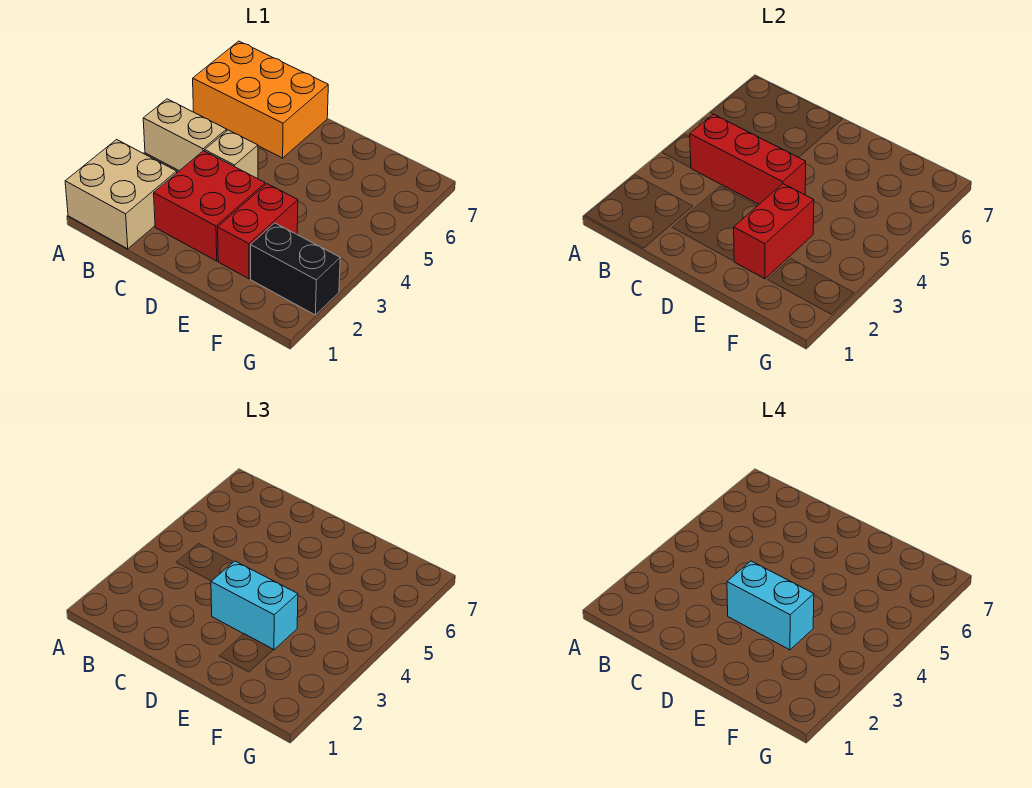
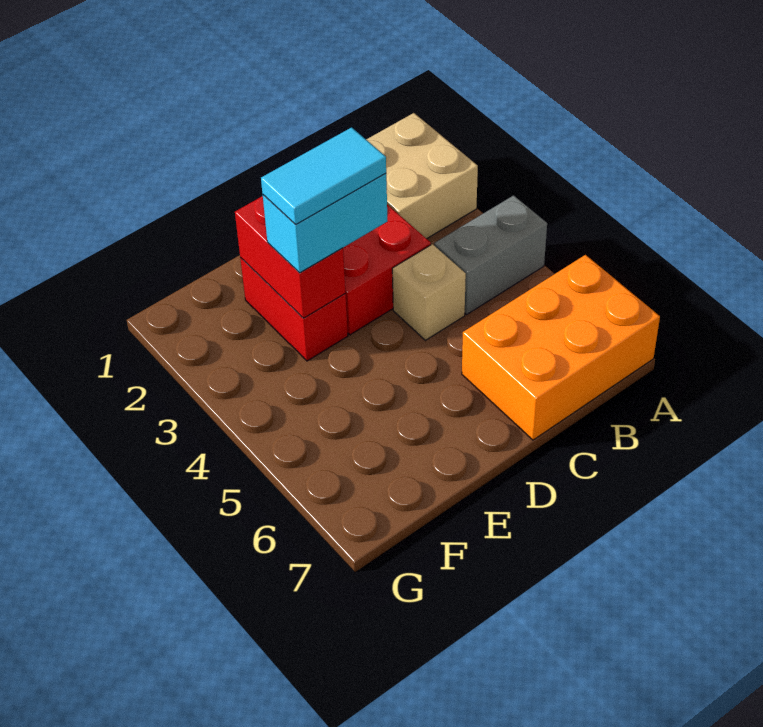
tan 1x2 brick [143,99,227,171] -> grey 1x2 brick [434,195,547,315]
red 1x3 brick [690,114,806,204] -> none
cyan 1x2 brick [727,561,814,650] -> cyan 1x2 tile [261,127,386,225]
black 1x2 brick [251,223,340,315] -> none

